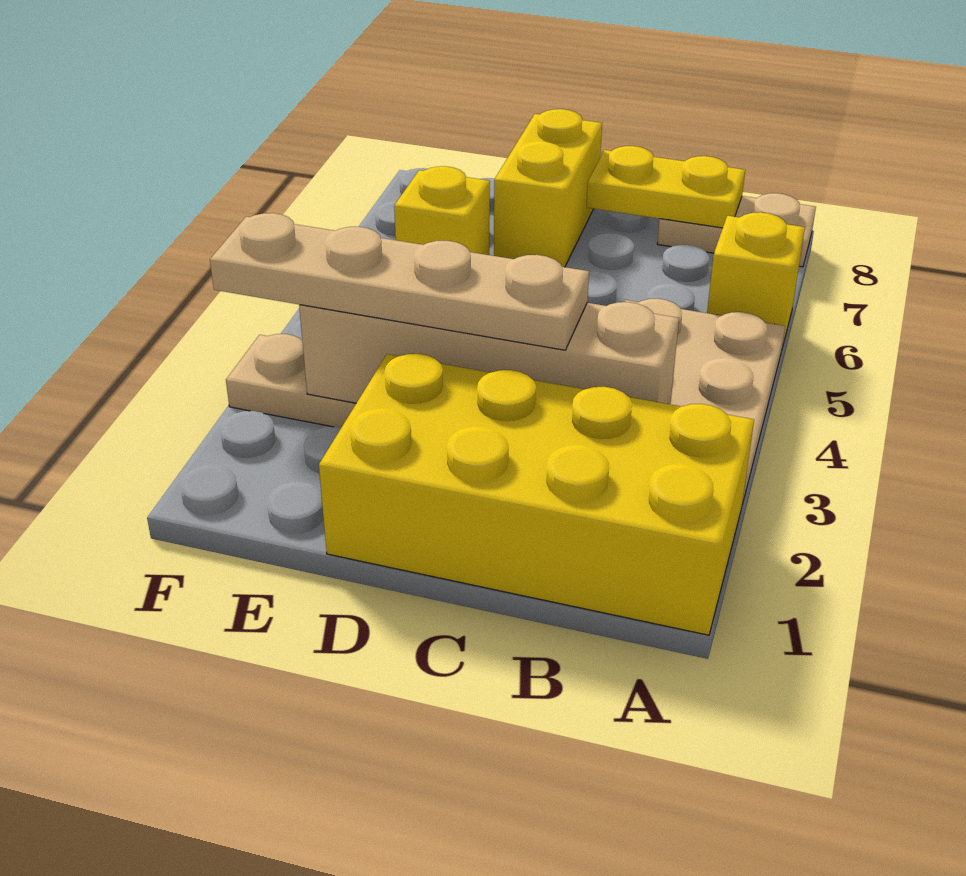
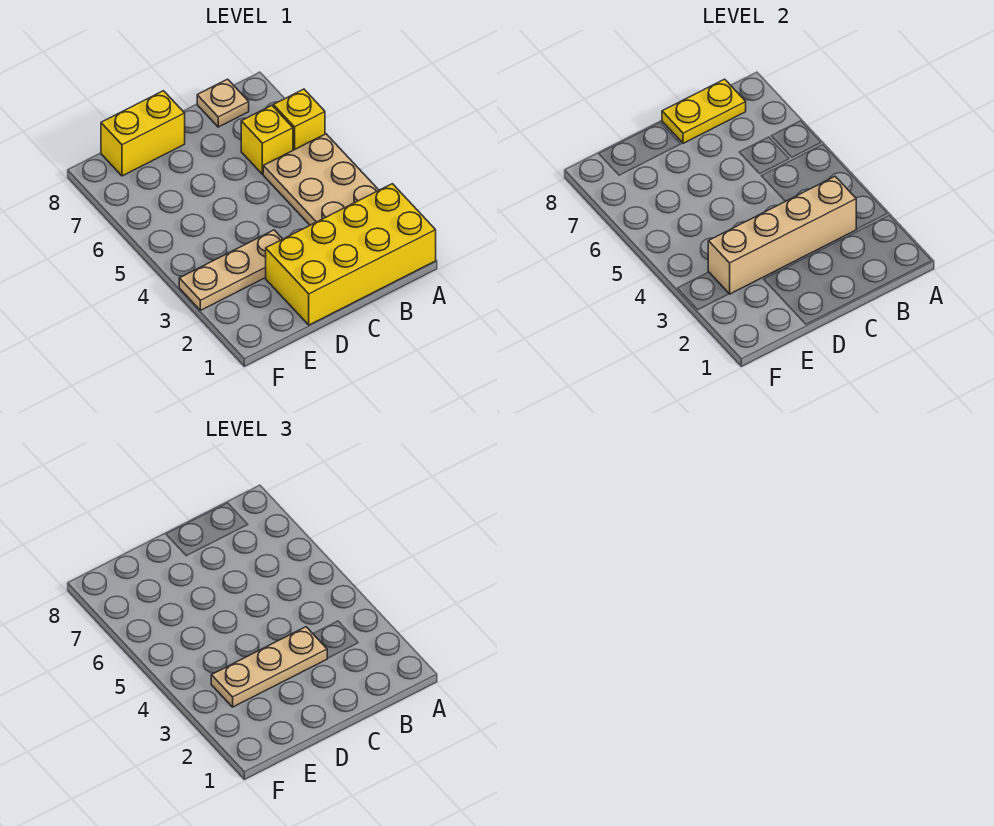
tan 1x2 plate [657,193,816,267] -> tan 1x1 plate [197,79,249,127]
tan 1x4 plate [210,213,589,350] -> tan 1x3 plate [211,627,327,707]
yellow 1x2 brick [494,109,602,267] -> yellow 1x2 brick turned to [101,91,185,176]
yellow 1x1 brick [394,166,490,255] -> yellow 1x1 brick moved to [241,105,293,174]

